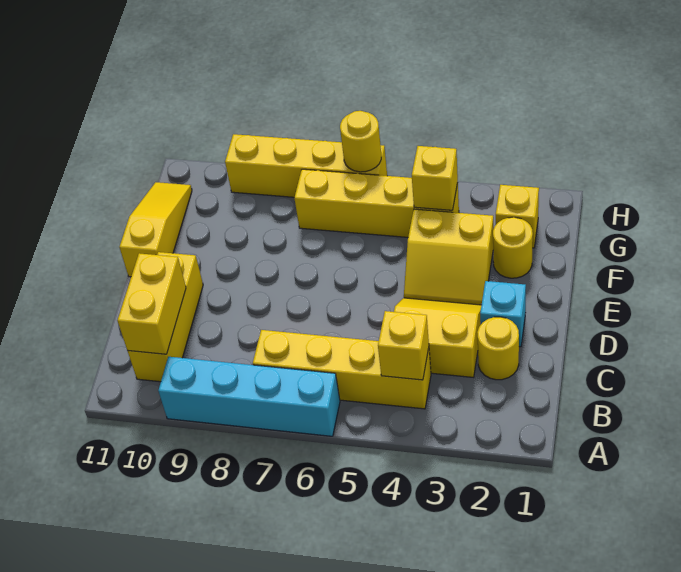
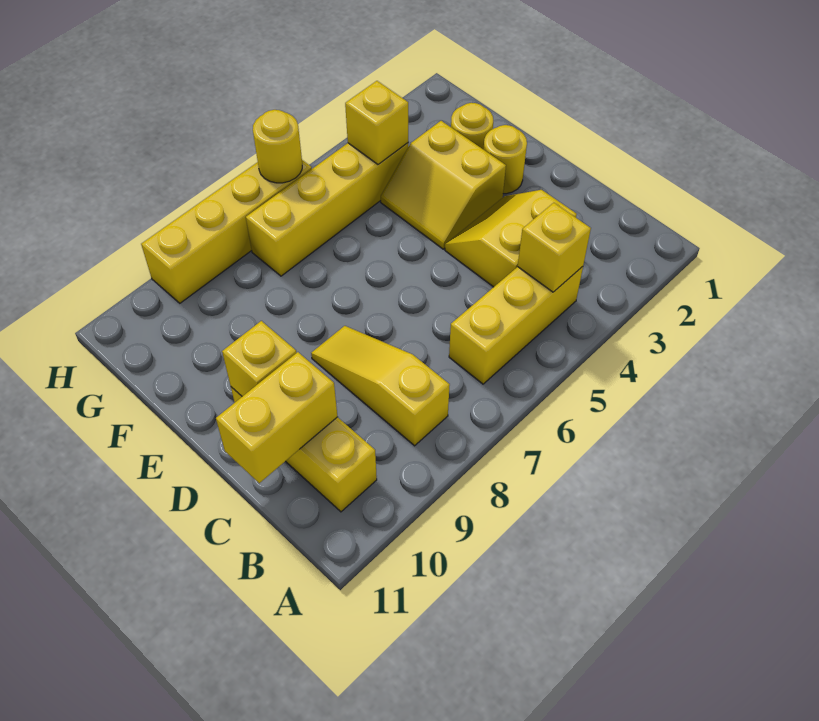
cyan 1x4 brick [158,357,340,436] -> none
yellow 1x4 brick [253,330,431,409] -> yellow 1x3 brick [449,267,583,384]
yellow 1x2 brick [117,253,186,354] -> yellow 1x2 brick turned to [216,352,337,483]
yellow 1x1 round brick [477,317,519,380] -> yellow 1x1 round brick moved to [483,125,527,194]
cyan 1x1 brick [480,281,526,347] -> none
yellow 2x2 slope [404,209,494,305] -> yellow 2x2 slope turned to [381,121,506,249]
yellow 1x3 slope [119,182,192,277] -> yellow 1x3 slope moved to [311,326,450,446]
yellow 1x1 brick [496,185,539,248] -> yellow 1x1 brick moved to [222,321,296,396]

